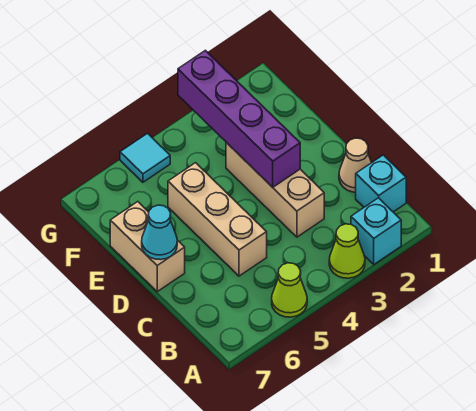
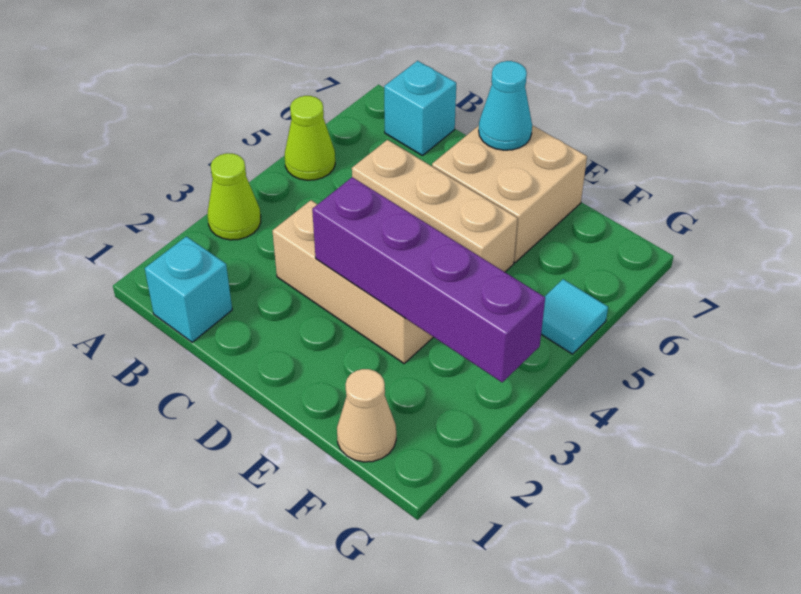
cyan 1x1 brick [351,198,401,264] -> cyan 1x1 brick moved to [384,61,456,155]
tan 1x1 cone [339,138,371,192] -> tan 1x1 cone moved to [337,369,396,462]
tan 1x2 brick [110,202,185,292] -> tan 2x2 brick [432,125,587,262]

